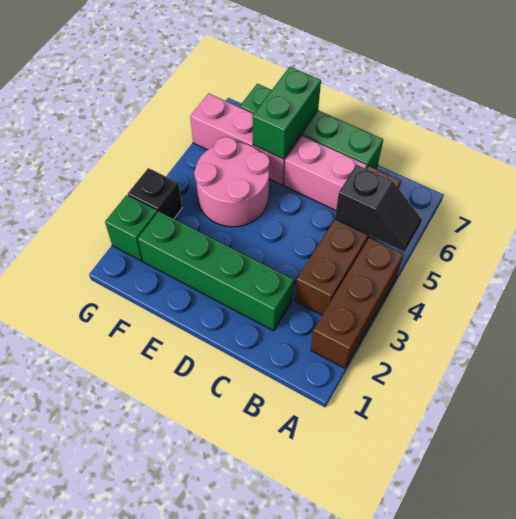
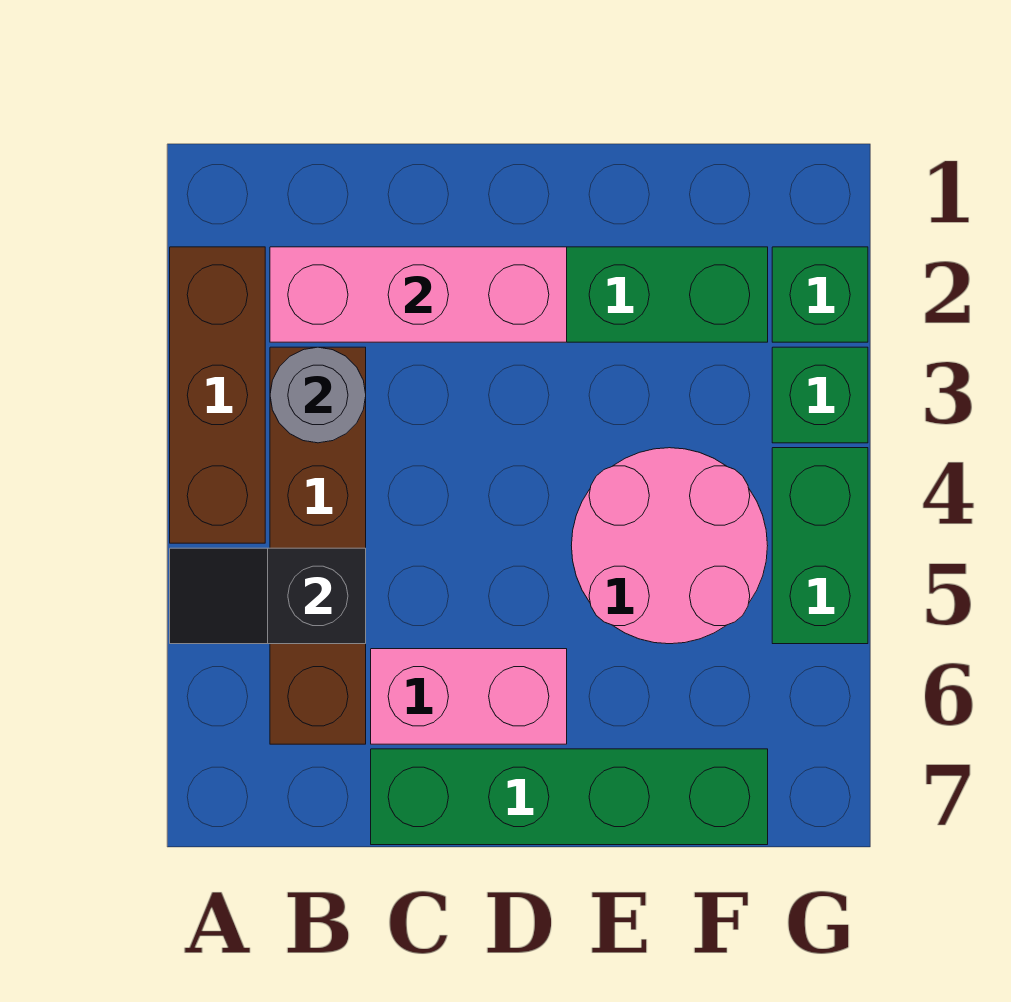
none -> grey 1x1 round brick [270,347,366,443]
pink 1x3 brick [190,93,301,185] -> pink 1x3 brick moved to [270,247,567,342]
green 1x2 brick [252,67,321,159] -> green 1x2 brick moved to [772,448,868,644]
black 1x1 brick [128,168,182,219] -> green 1x1 brick [772,347,868,443]

